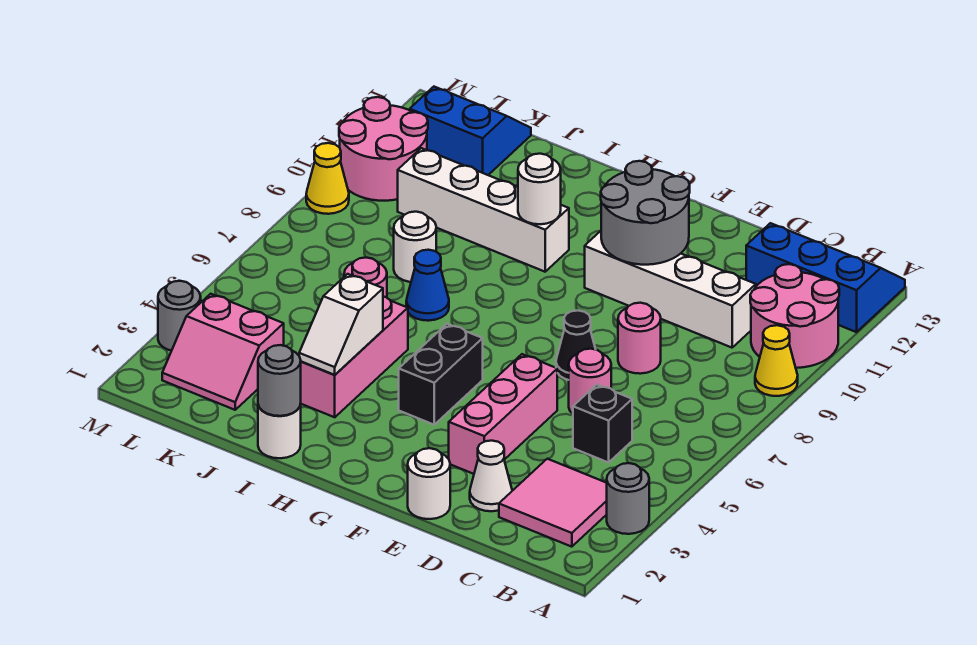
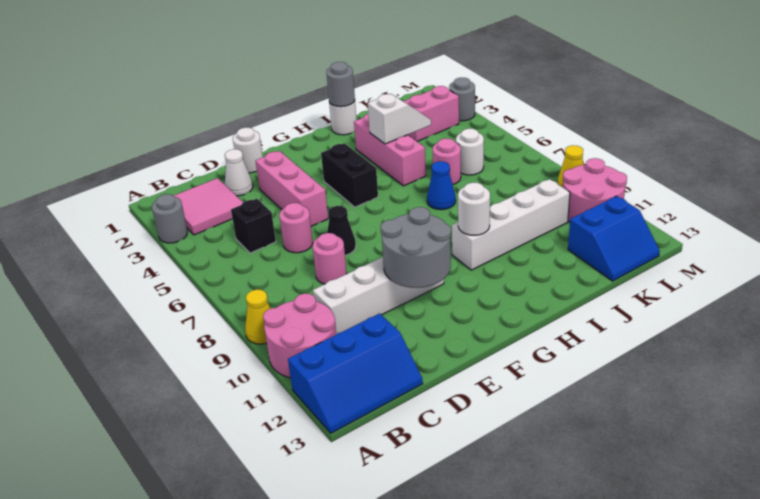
white 1x2 slope [299,274,383,375] -> white 1x2 slope turned to [368,94,431,144]
white 1x1 round brick [394,212,436,282] -> white 1x1 round brick moved to [456,129,484,175]

